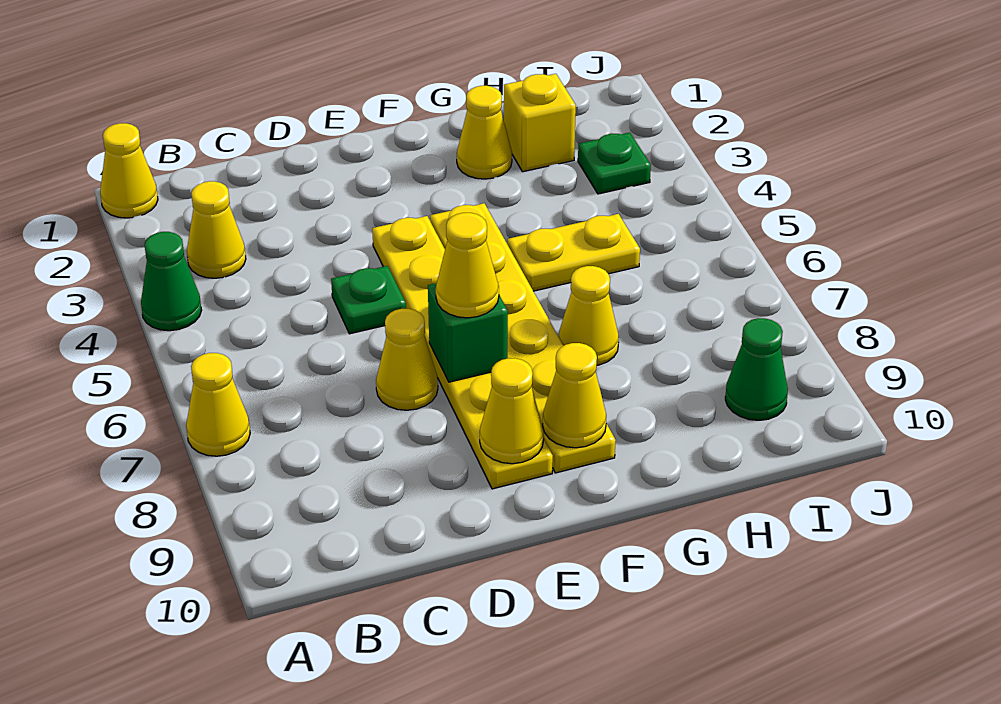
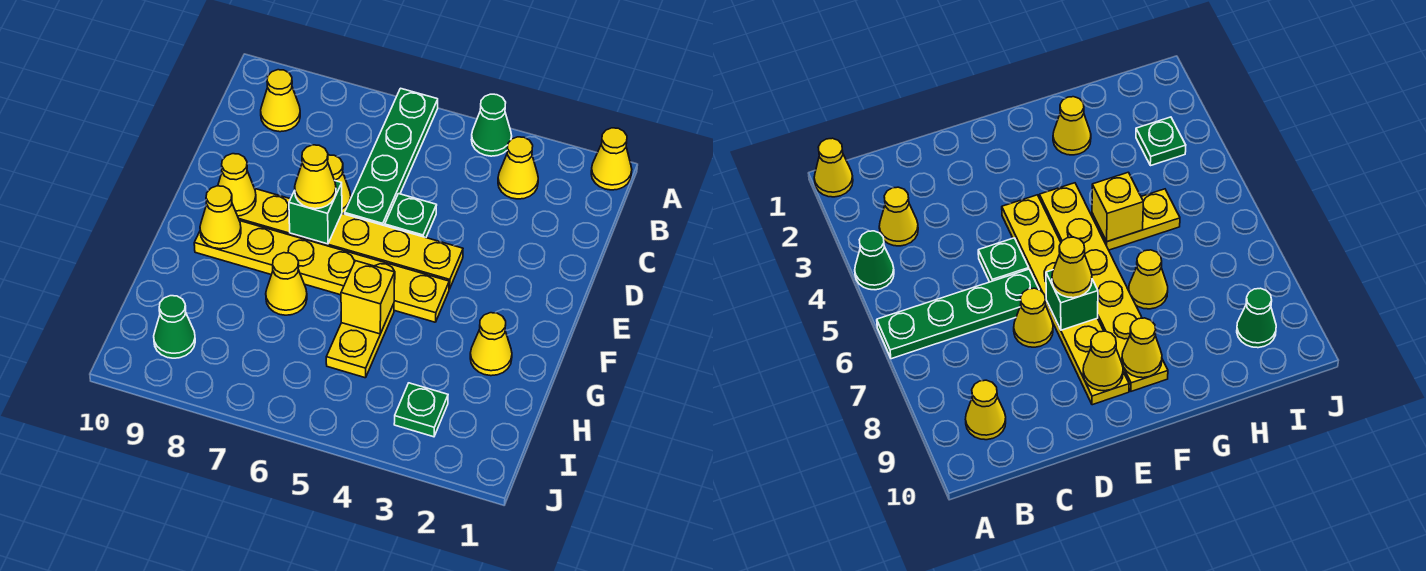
none -> green 1x4 plate [345,88,438,226]
yellow 1x1 cone [186,353,250,456] -> yellow 1x1 cone moved to [261,70,300,132]
yellow 1x1 brick [504,74,576,172] -> yellow 1x1 brick moved to [341,261,395,334]

